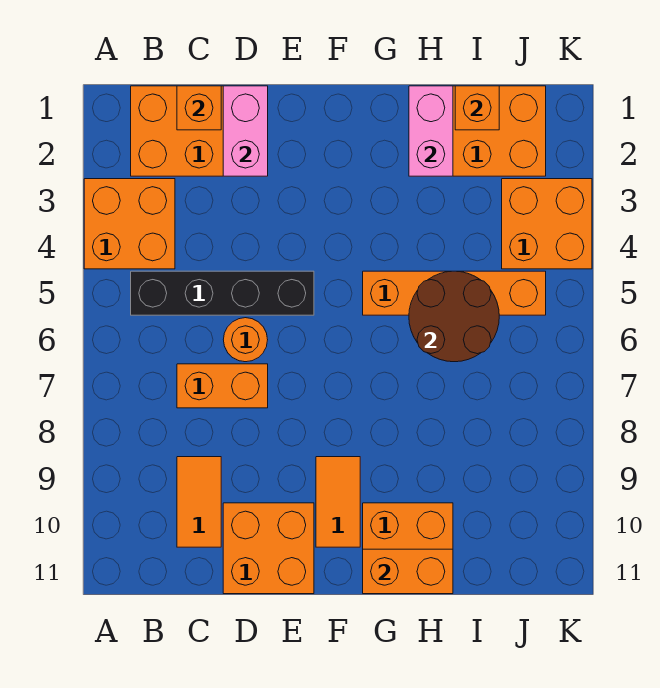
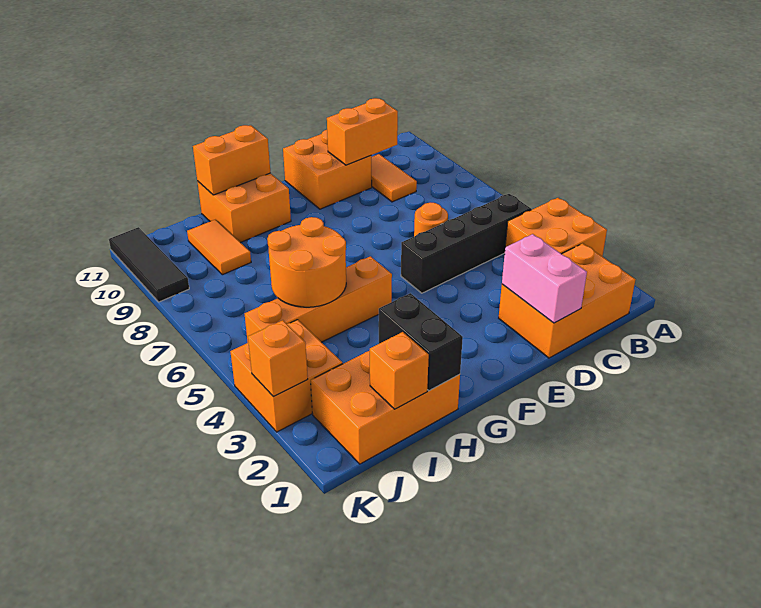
orange 1x1 brick [177,86,221,130] -> orange 1x1 brick moved to [248,320,308,396]
orange 1x2 brick [177,364,268,408] -> orange 1x2 brick moved to [327,98,398,165]
orange 1x2 tile [316,457,360,547] -> orange 1x2 tile moved to [187,220,251,275]
pink 1x2 brick [409,86,453,176] -> black 1x2 brick [379,293,463,391]
brown 2x2 round brick [409,271,499,362] -> orange 2x2 round brick [267,217,346,307]
none -> black 1x3 tile [109,227,189,302]

